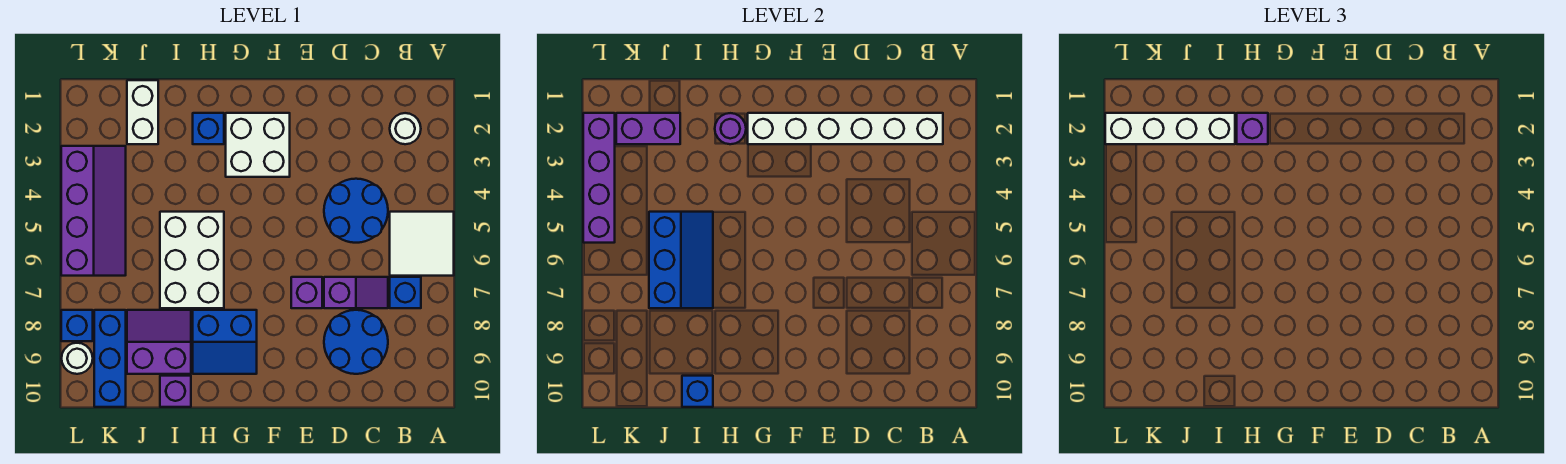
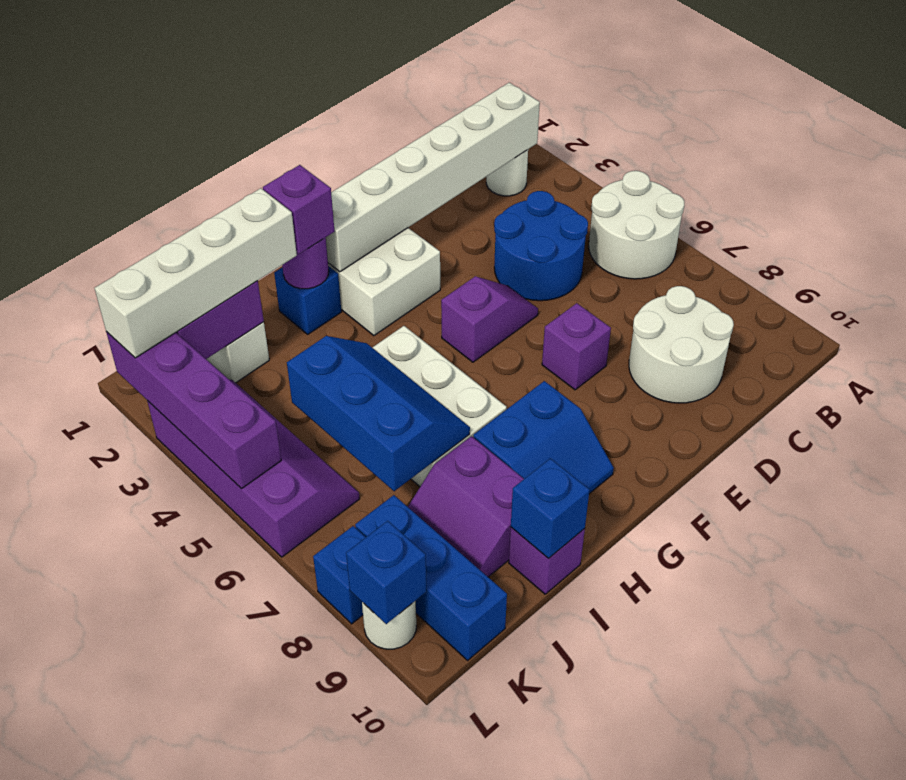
white 2x2 tile [390,212,454,276] -> white 2x2 round brick [589,171,684,279]
blue 1x1 brick [390,277,421,308] -> blue 1x1 brick moved to [346,521,426,624]
purple 1x2 slope [324,277,388,308] -> purple 1x2 slope moved to [441,276,538,362]
blue 2x2 round brick [324,310,388,374] -> white 2x2 round brick [629,286,734,403]
purple 2x2 slope [127,310,191,374] -> purple 2x2 slope turned to [408,436,524,577]

